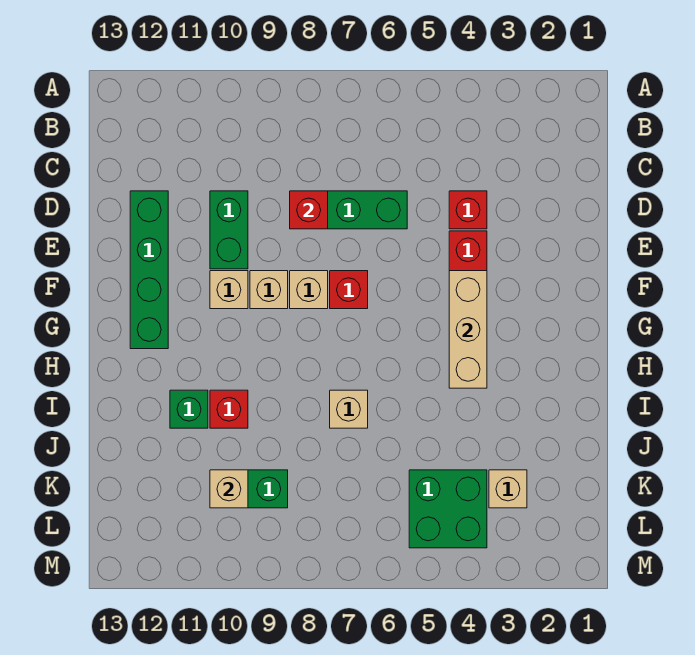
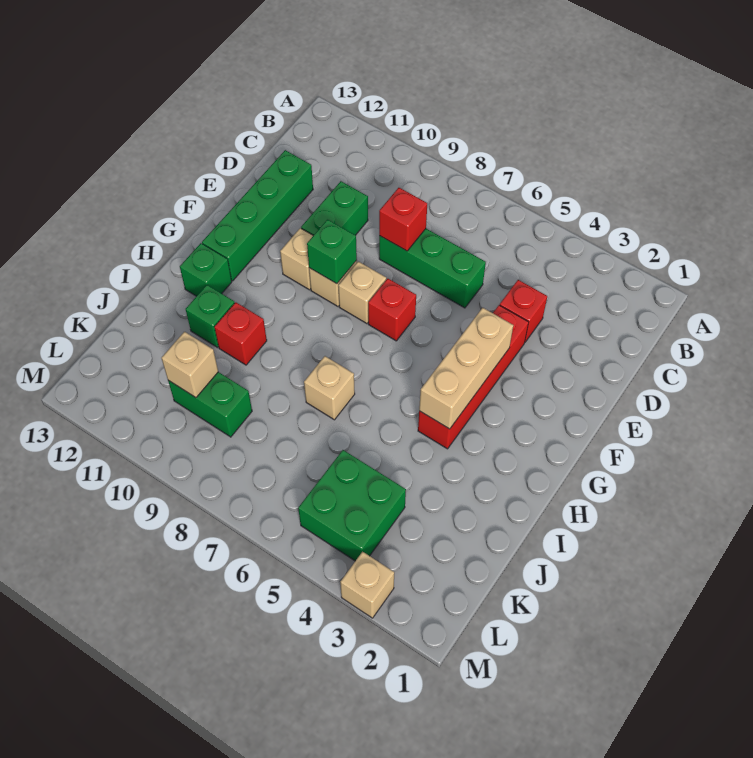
none -> green 1x1 brick [307,220,357,284]
none -> green 1x1 brick [180,243,232,296]
tan 1x1 brick [489,470,527,508] -> tan 1x1 brick moved to [340,552,394,618]

